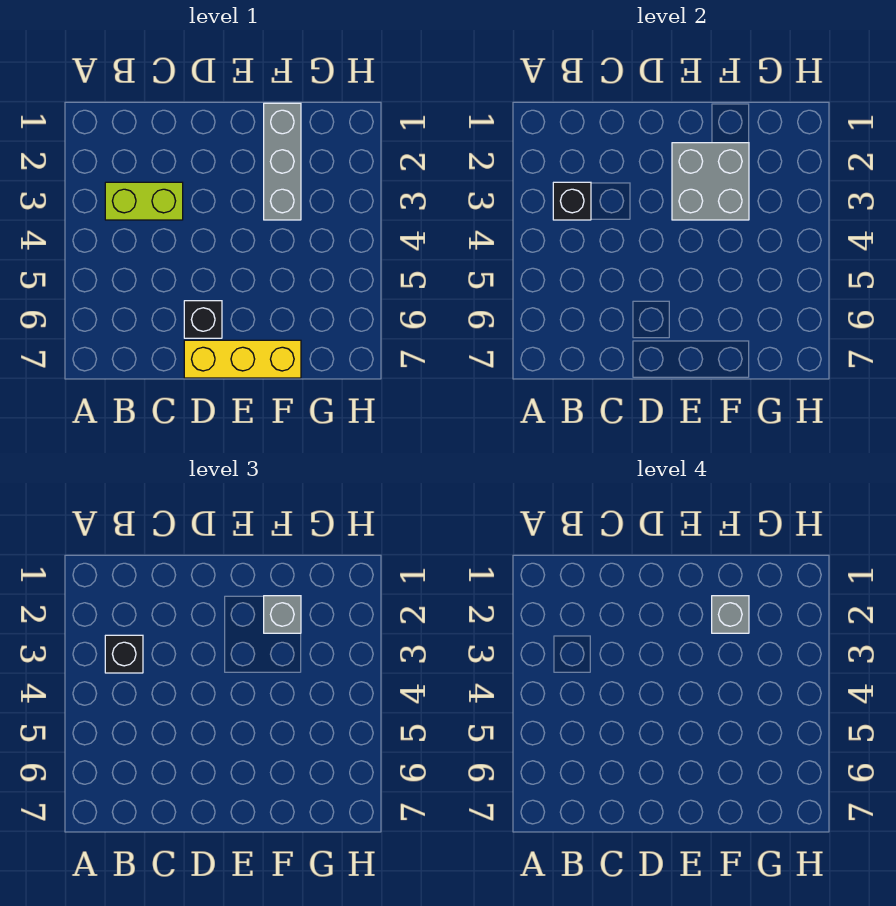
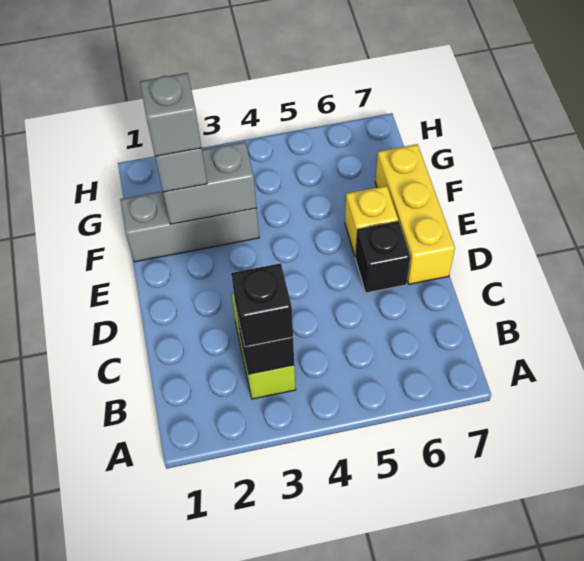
grey 2x2 brick [672,143,749,220] -> grey 1x2 brick [163,142,257,224]
none -> yellow 1x1 brick [345,186,398,255]

